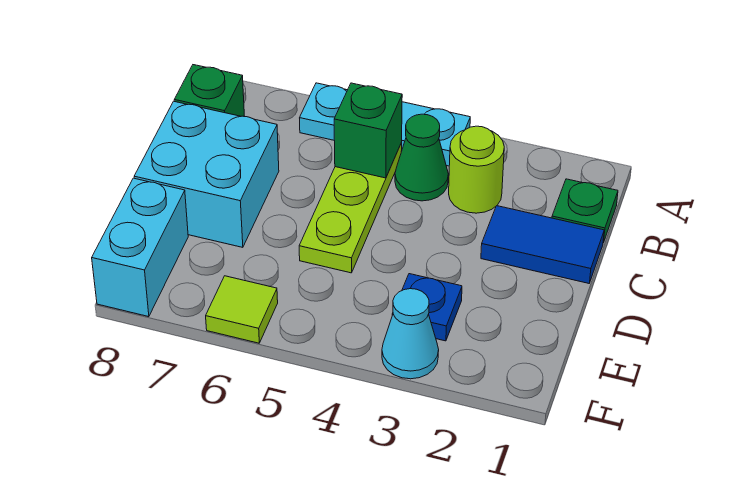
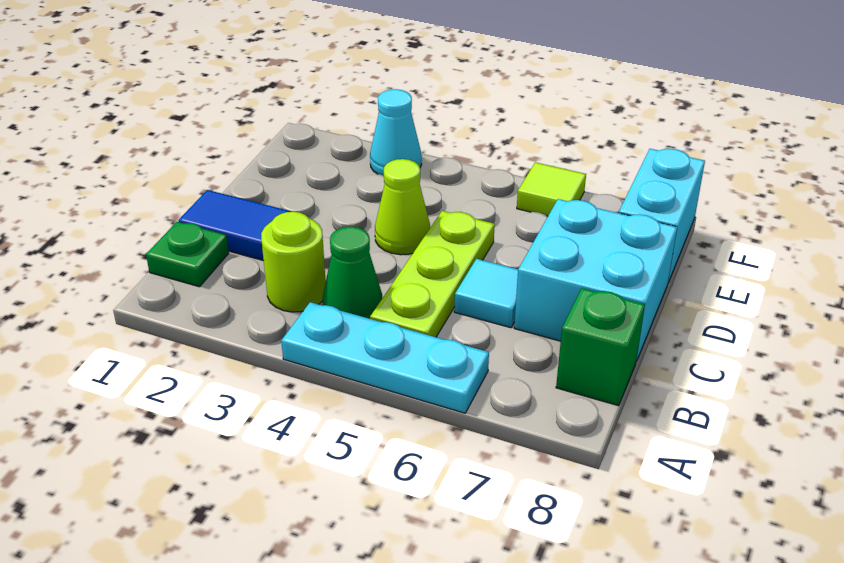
green 1x1 brick [334,83,402,178] -> none
none -> cyan 1x1 tile [454,259,518,328]
none -> lime 1x1 cone [375,159,430,255]
blue 1x1 plate [392,274,462,341] -> none

